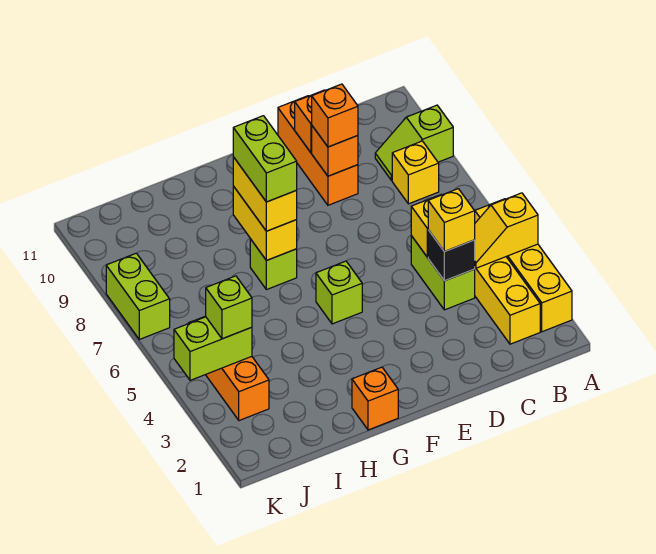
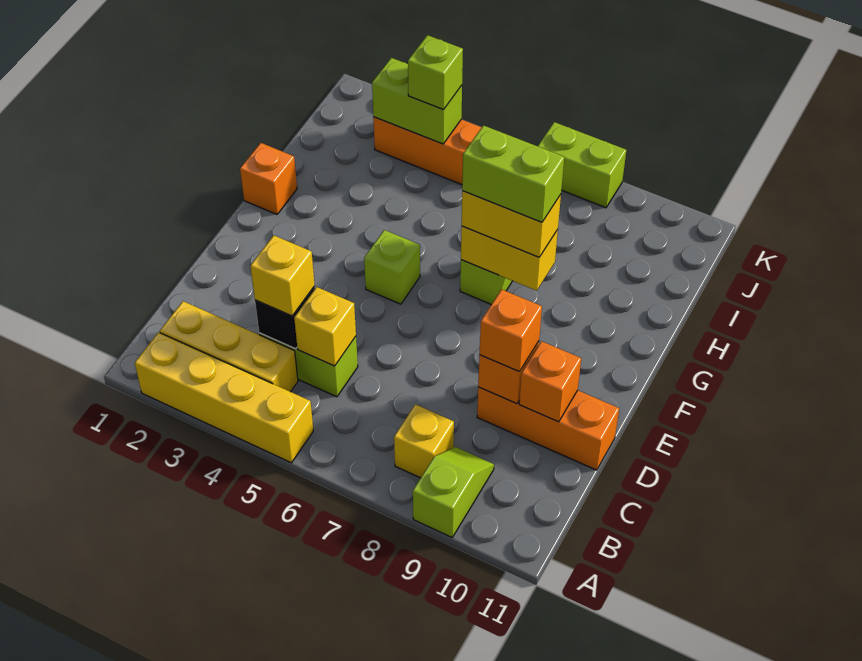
yellow 1x2 slope [475,193,538,268] -> none
lime 1x2 brick [174,317,252,380] -> lime 1x2 brick turned to [372,58,462,144]

